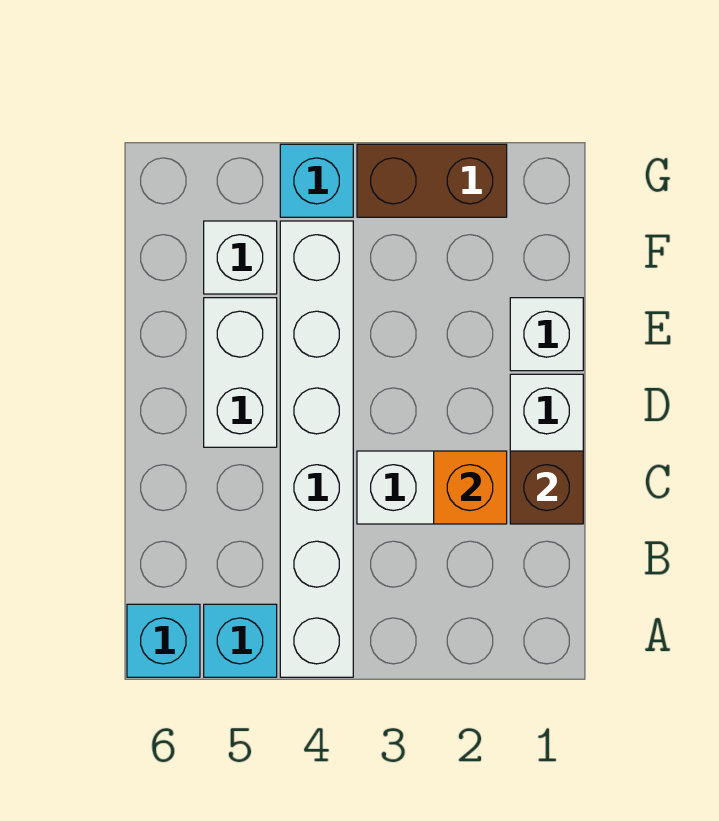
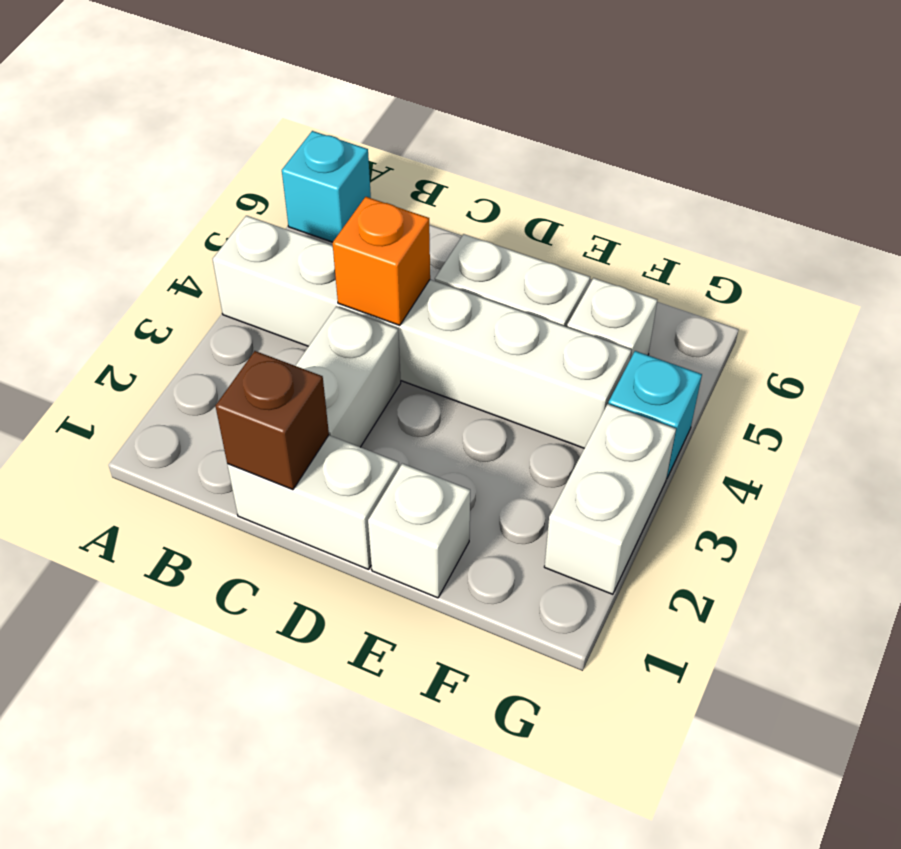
cyan 1x1 brick [204,604,277,677] -> none
orange 1x1 brick [434,451,507,524] -> orange 1x1 brick moved to [332,197,430,325]
brown 1x2 brick [357,144,507,217] -> white 1x2 brick [544,404,676,594]

